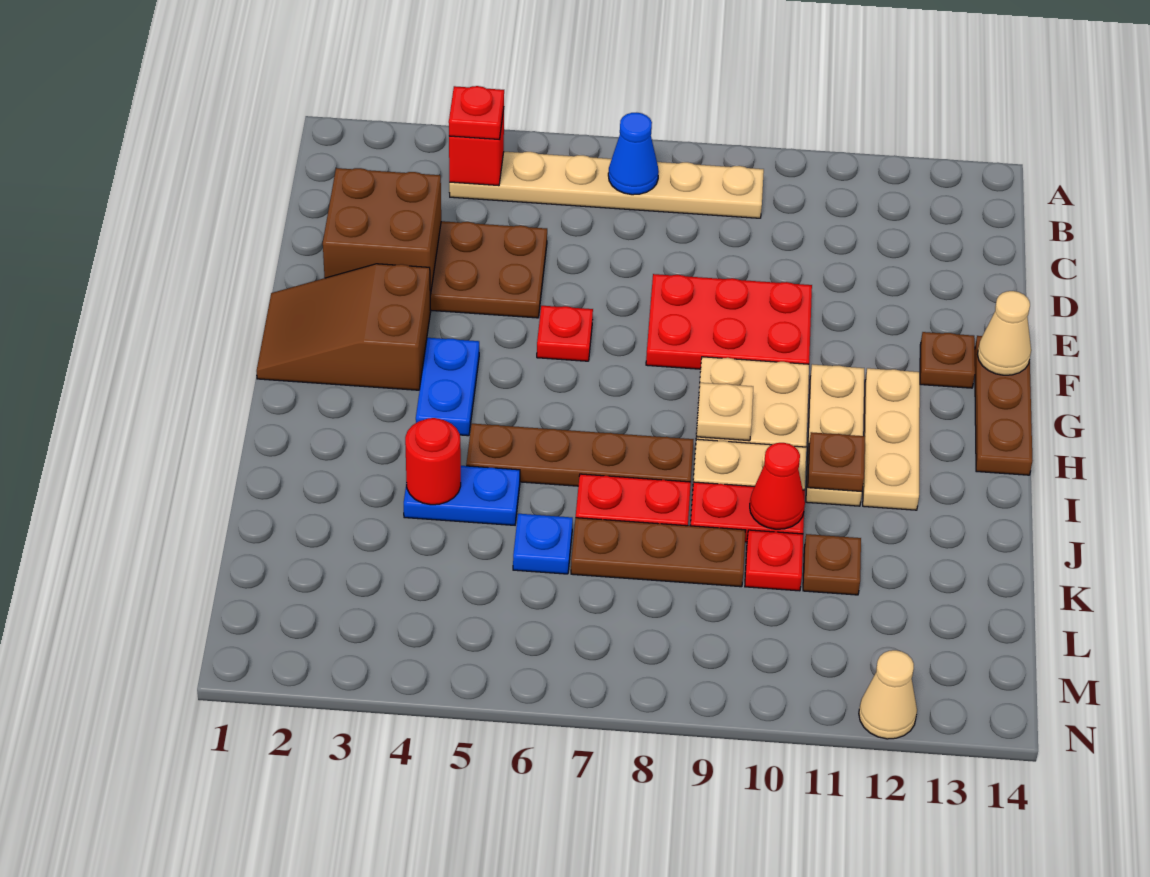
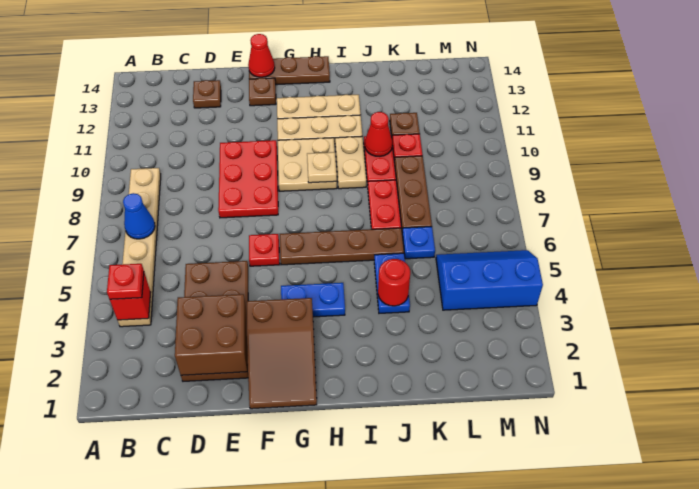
tan 1x1 cone [977,291,1031,375] -> red 1x1 cone [248,34,275,77]
brown 1x4 plate [466,424,694,486] -> brown 1x4 plate turned to [280,228,404,265]
brown 1x1 plate [808,432,865,492] -> brown 1x1 plate moved to [193,80,221,108]
none -> blue 2x3 slope [436,250,543,310]
tan 1x1 cone [859,650,917,739] -> none

